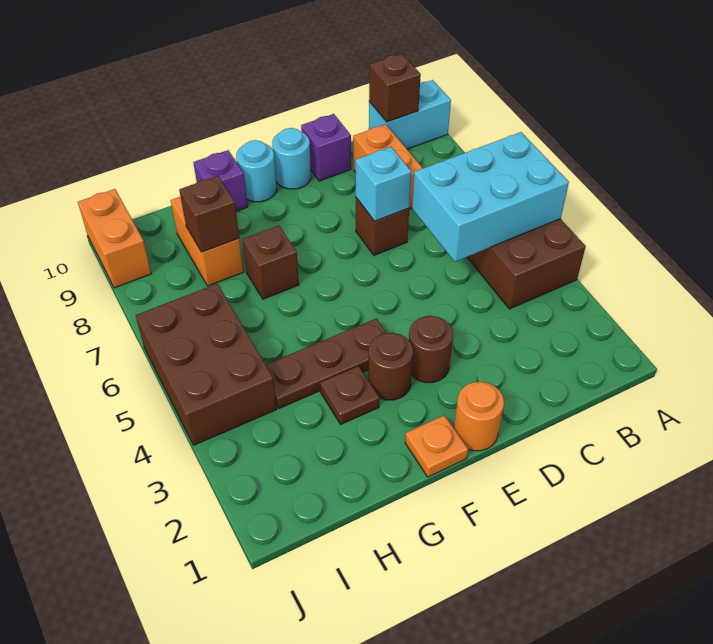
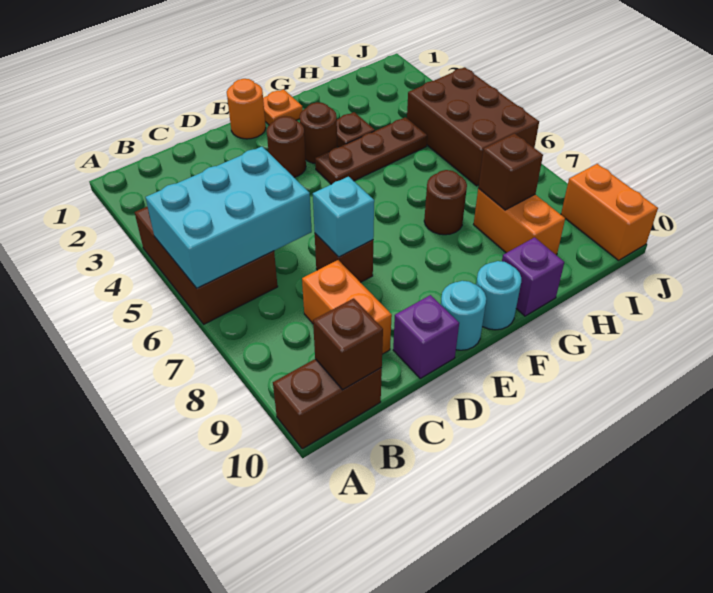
cyan 1x2 brick [369,80,451,149] -> brown 1x2 brick [273,359,382,449]
brown 1x1 brick [242,226,299,299] -> brown 1x1 round brick [424,170,467,235]

